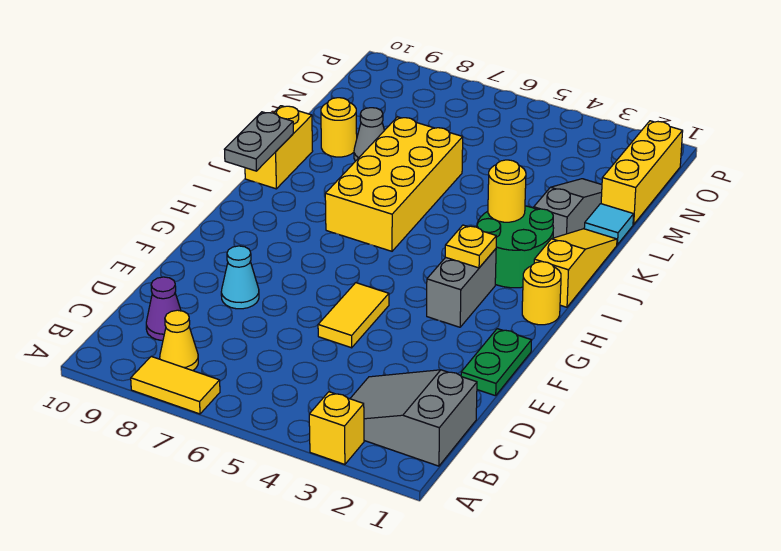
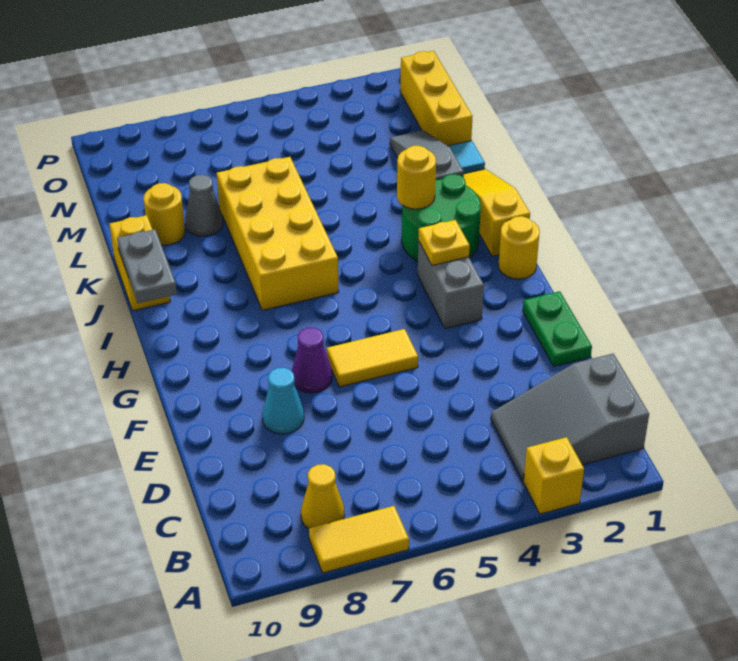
purple 1x1 cone [146,277,181,340] -> purple 1x1 cone moved to [292,328,332,393]
yellow 1x2 tile [318,283,389,348] -> yellow 1x2 tile turned to [327,329,418,387]

